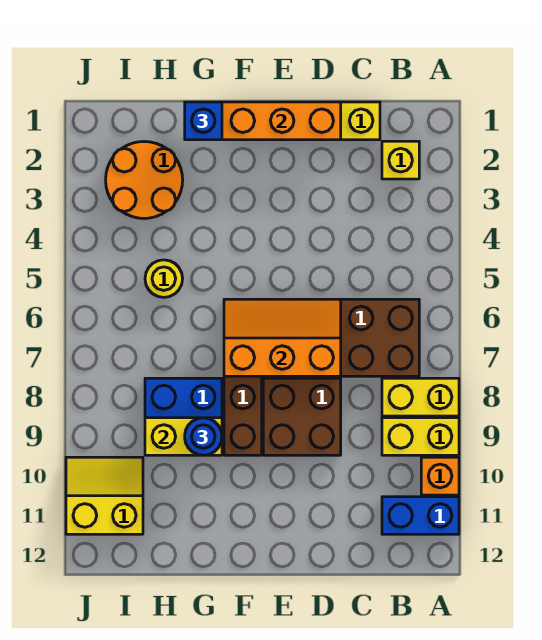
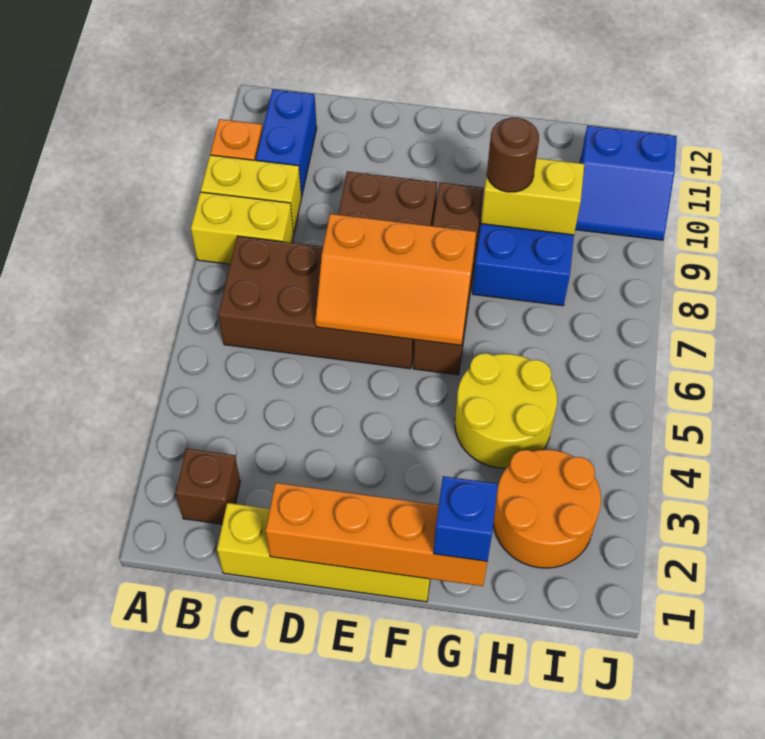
blue 1x2 brick [382,497,459,534] -> blue 1x2 brick turned to [256,89,317,197]
yellow 1x1 brick [382,141,419,179] -> brown 1x1 brick [176,449,240,524]
blue 1x1 round brick [185,418,222,455] -> brown 1x1 round brick [487,118,539,192]
yellow 1x1 round brick [145,260,183,297] -> yellow 2x2 round brick [455,353,557,468]
yellow 2x2 slope [66,457,143,534] -> blue 2x2 slope [575,126,677,240]

